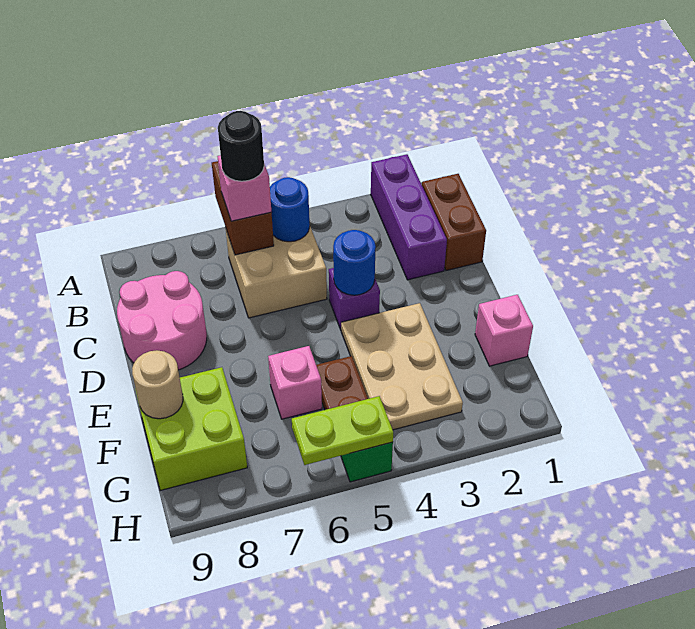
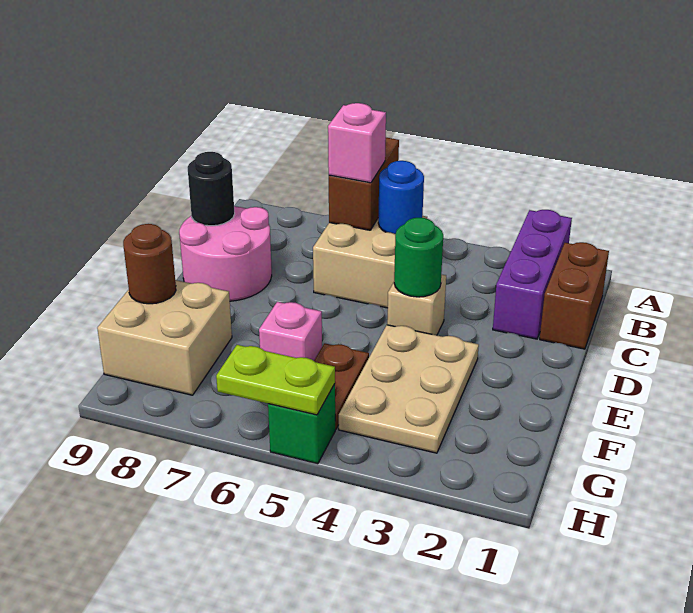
black 1x1 round brick [218,111,264,181] -> black 1x1 round brick moved to [188,152,235,226]
purple 1x1 brick [329,268,380,330] -> tan 1x1 brick [387,274,446,335]
blue 1x1 round brick [333,230,376,295] -> green 1x1 round brick [394,218,443,297]
pink 1x1 brick [475,295,533,366] -> none
lime 2x2 brick [136,367,247,491] -> tan 2x2 brick [97,280,232,395]
tan 1x1 round brick [132,350,183,419] -> brown 1x1 round brick [123,224,176,304]

